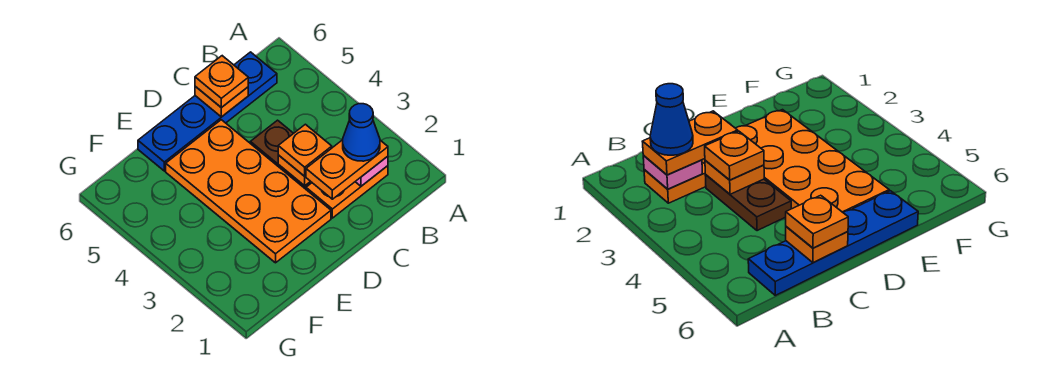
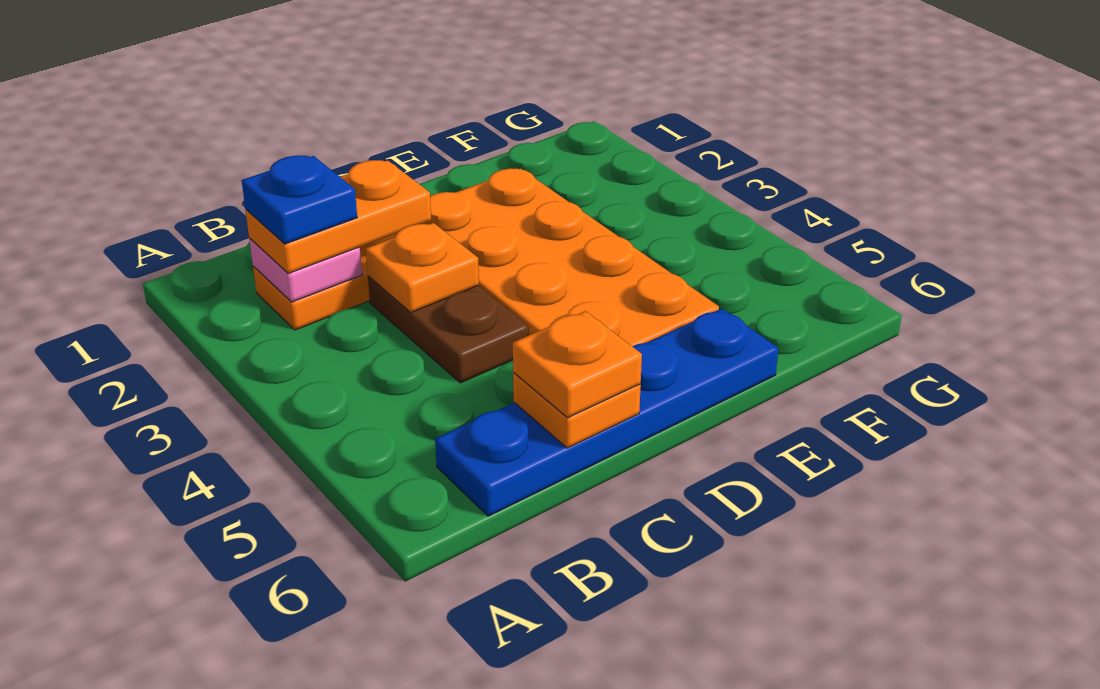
blue 1x1 cone [343,104,380,161] -> blue 1x1 plate [242,156,357,244]
orange 1x1 plate [278,124,332,176] -> none

